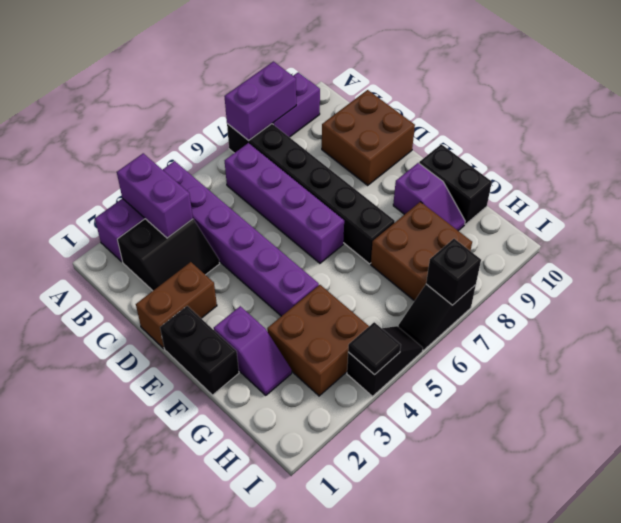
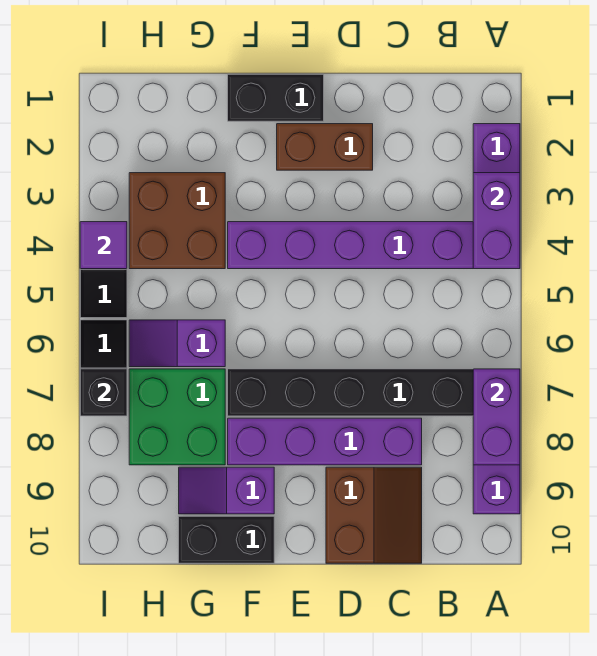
purple 1x2 brick [117,153,193,238] -> purple 1x2 brick turned to [473,173,520,269]
black 2x2 slope [117,219,220,291] -> none
purple 1x4 brick [225,143,344,263] -> purple 1x4 brick moved to [228,418,422,465]
brown 2x2 brick [322,90,415,185] -> brown 2x2 slope [326,467,422,563]
brown 1x2 brick [136,262,217,348] -> brown 1x2 brick turned to [277,124,373,170]
purple 1x2 slope [214,306,292,395] -> purple 1x2 slope moved to [129,320,225,367]
brown 2x2 brick [371,202,472,301] -> green 2x2 brick [129,369,225,465]
black 1x1 tile [348,322,401,375] -> purple 1x1 tile [80,222,127,269]

